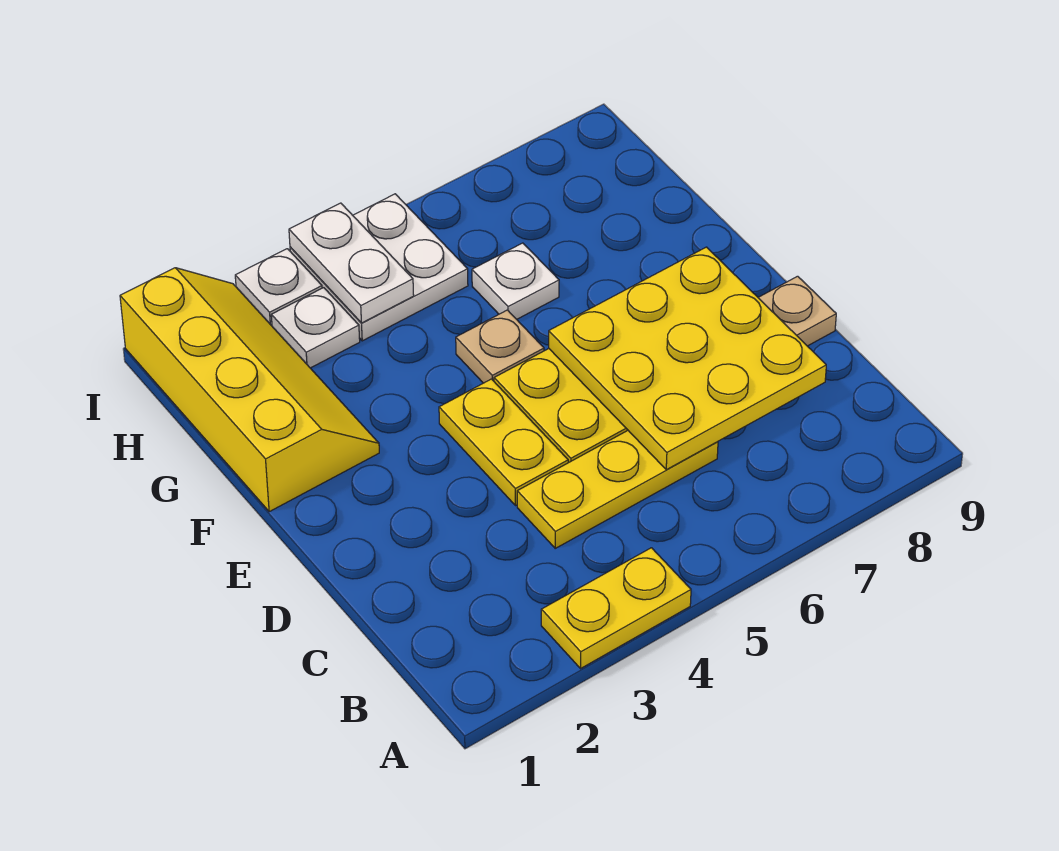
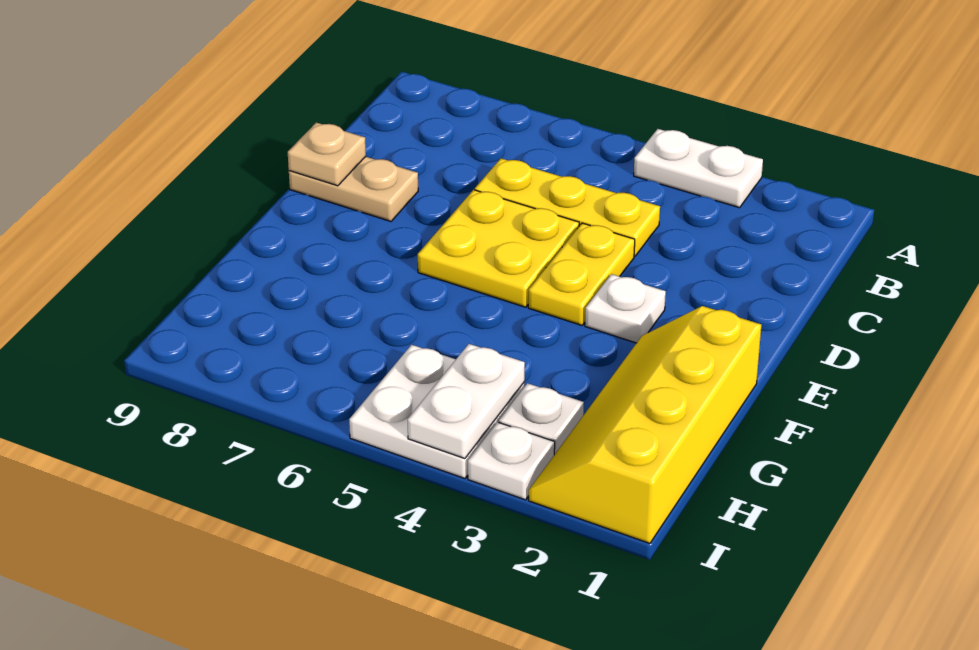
yellow 1x2 plate [541,548,691,669] -> white 1x2 plate [634,129,763,208]
yellow 3x3 plate [549,247,826,470] -> none
tan 1x1 plate [456,310,544,383] -> tan 1x1 plate moved to [288,122,366,186]
white 1x1 plate [472,243,559,319] -> white 1x1 plate moved to [585,274,666,343]

